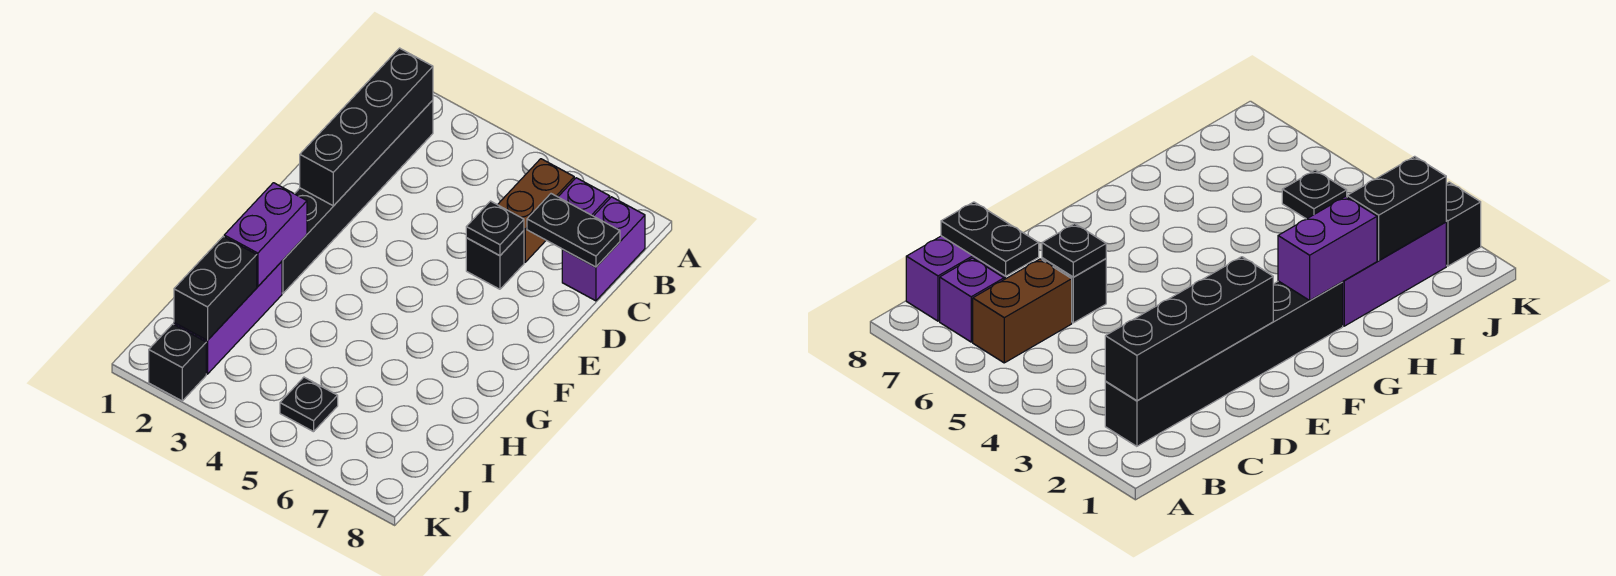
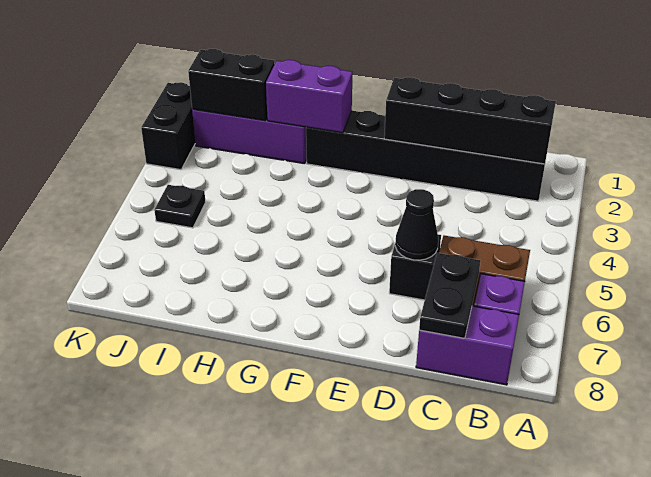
black 1x1 plate [466,201,524,256] -> black 1x1 cone [395,189,438,260]
black 1x1 brick [149,324,206,401] -> black 1x2 brick [141,82,195,170]

